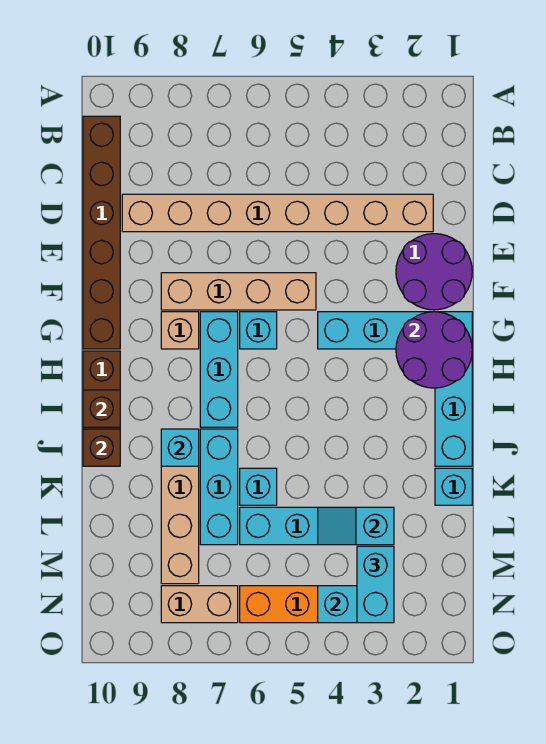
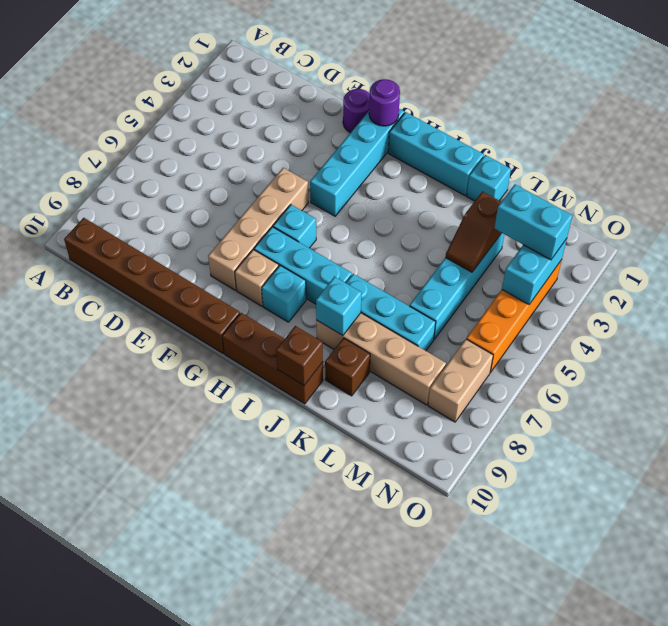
tan 1x8 brick [122,194,433,232] -> none
purple 2x2 round brick [396,234,472,310] -> purple 1x1 round brick [343,89,370,133]
purple 2x2 round brick [396,312,472,388] -> purple 1x1 round brick [369,79,400,126]
brown 1x1 brick [83,390,120,427] -> brown 1x1 brick moved to [325,338,370,396]
cyan 1x1 brick [240,468,277,505] -> cyan 1x1 brick moved to [262,265,306,322]
cyan 1x2 slope [318,507,394,545] -> brown 1x2 slope [445,192,501,272]

